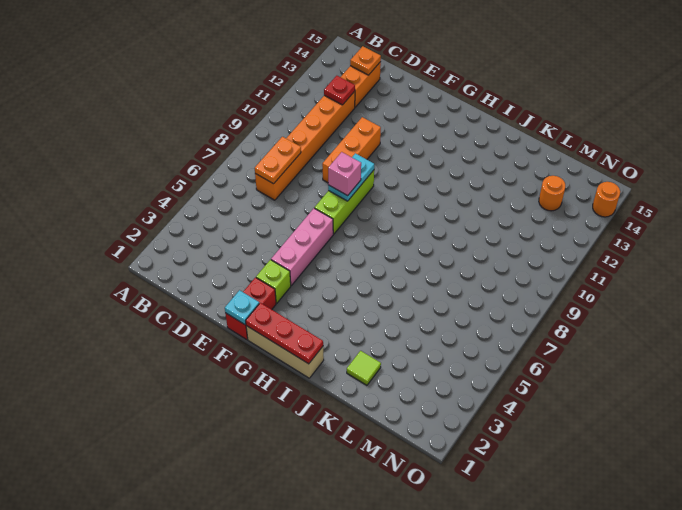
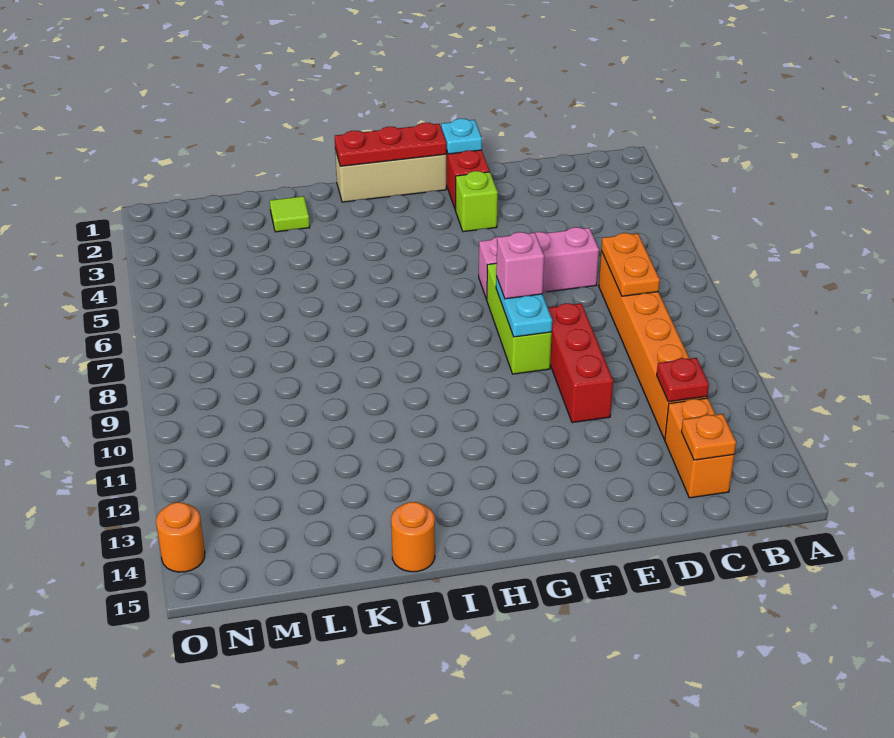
orange 1x3 brick [322,117,381,183] -> red 1x3 brick [548,303,613,423]
pink 1x3 brick [271,208,333,285] -> pink 1x3 brick turned to [479,227,599,299]
orange 1x1 round brick [539,176,565,211] -> orange 1x1 round brick moved to [391,502,435,572]

